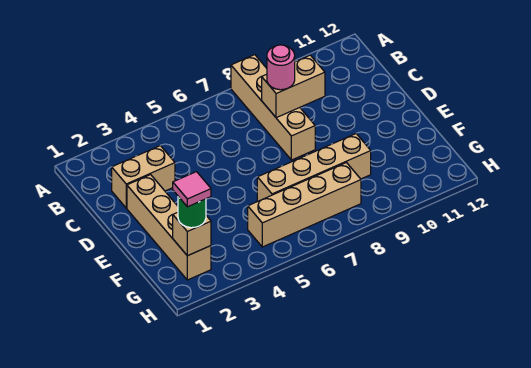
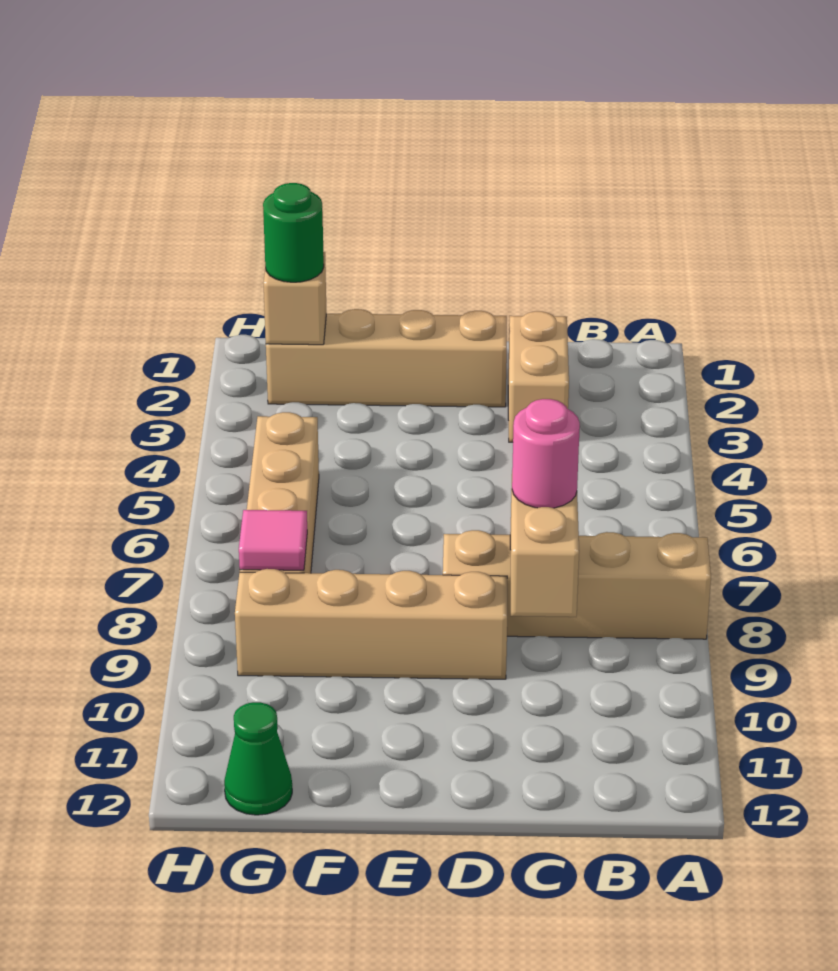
tan 1x4 brick [257,134,371,201] -> tan 1x4 brick turned to [235,569,507,679]
pink 1x1 tile [173,172,211,207] -> pink 1x1 tile moved to [239,510,307,570]
none -> green 1x1 cone [224,702,292,815]

